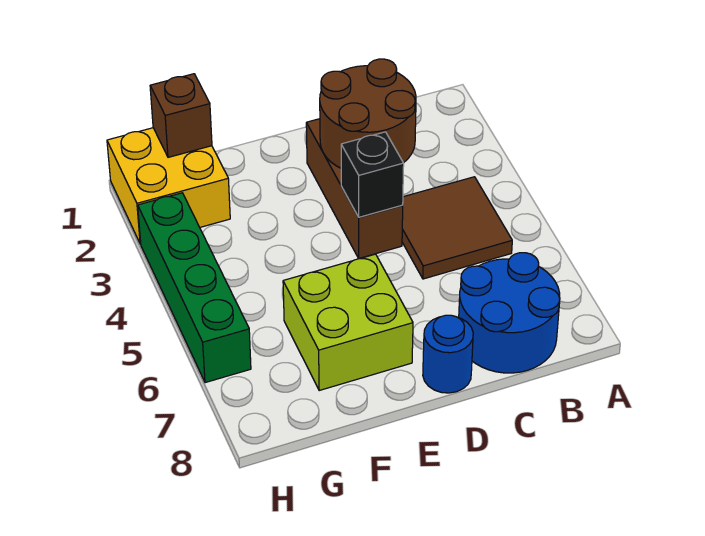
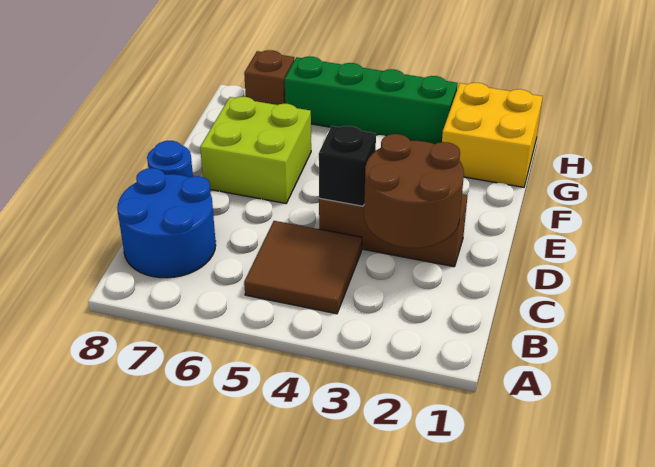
brown 1x1 brick [150,74,212,157] -> brown 1x1 brick moved to [244,50,295,105]

